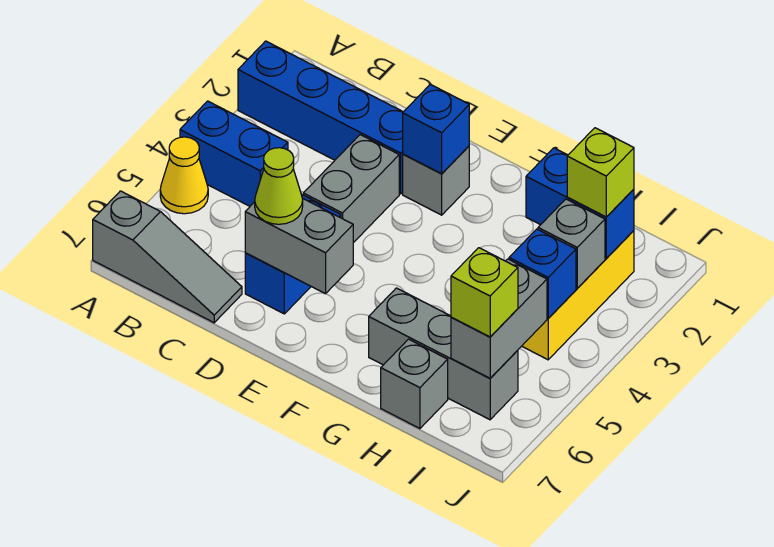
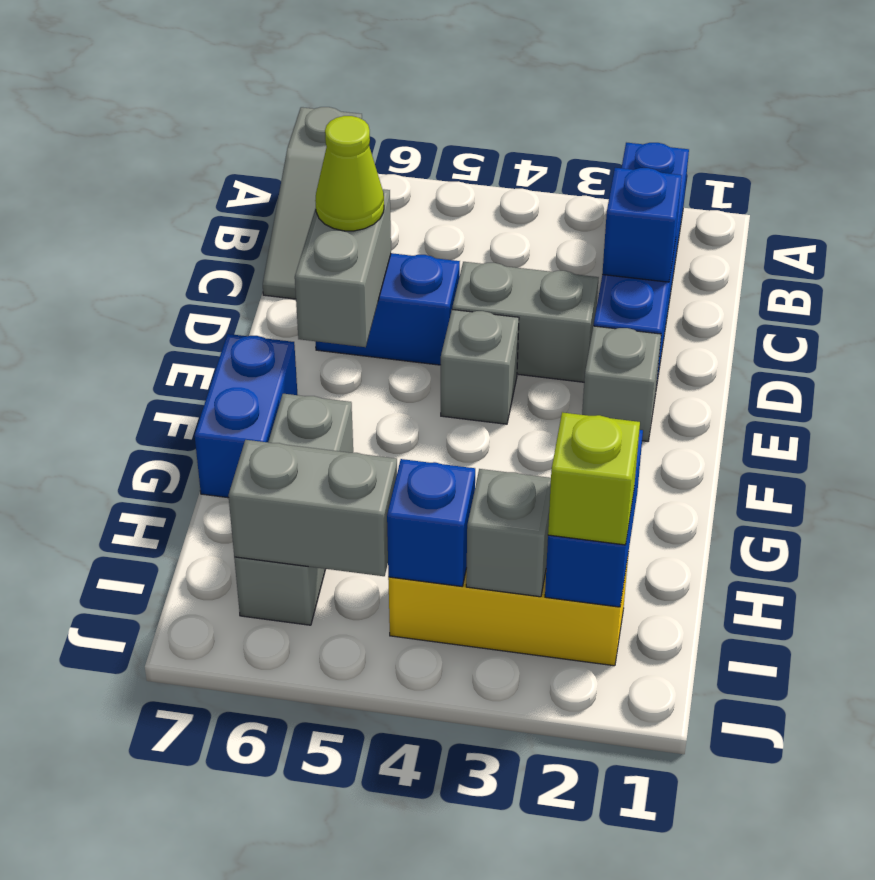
blue 1x2 brick [180,101,288,206] -> blue 1x2 brick moved to [195,334,298,498]
yellow 1x1 cone [160,137,208,214] -> none
blue 1x1 brick [403,84,469,174] -> blue 1x1 brick moved to [602,168,682,282]
grey 1x1 brick [381,339,448,429] -> grey 1x1 brick moved to [441,310,519,424]
lime 1x1 brick [451,248,518,337] -> none

